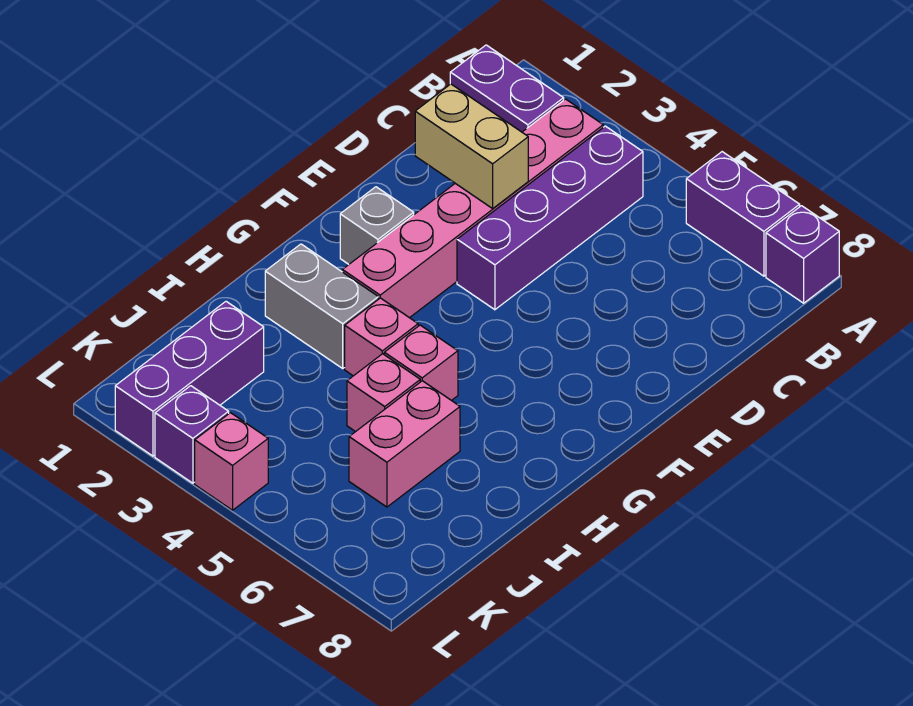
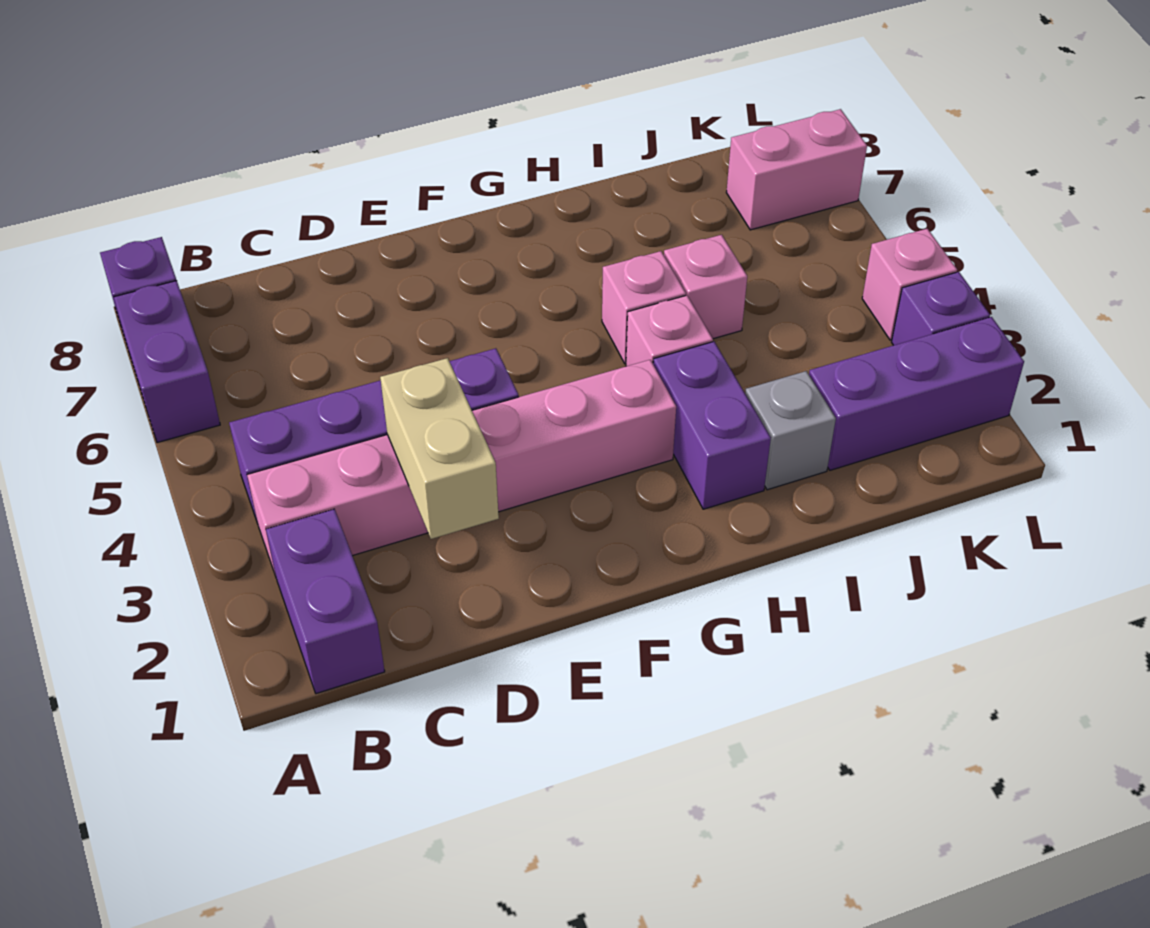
grey 1x1 brick [340,187,414,264] -> grey 1x1 brick moved to [745,371,836,490]
grey 1x2 brick [265,244,378,368] -> purple 1x2 brick [653,342,771,509]
pink 1x2 brick [349,381,460,507] -> pink 1x2 brick moved to [726,109,867,230]

